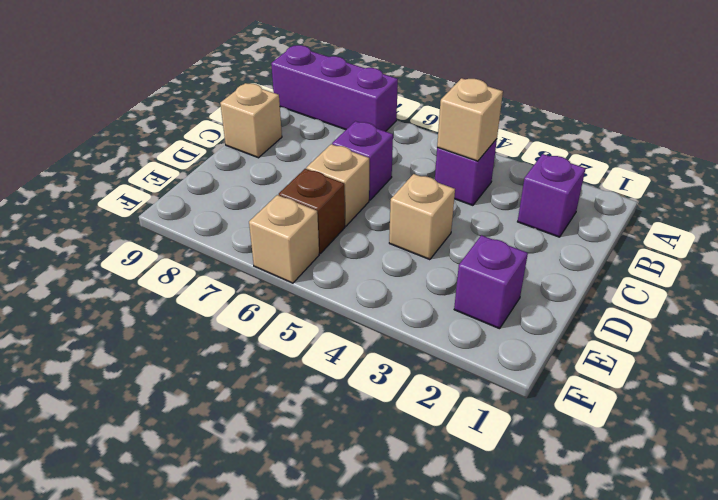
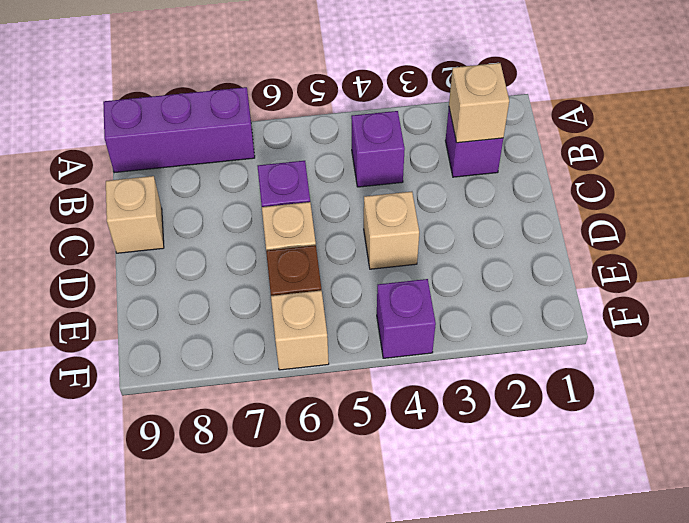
tan 1x1 brick [437,78,503,161] -> tan 1x1 brick moved to [449,63,509,143]
purple 1x1 brick [454,235,528,329] -> purple 1x1 brick moved to [377,279,436,358]

